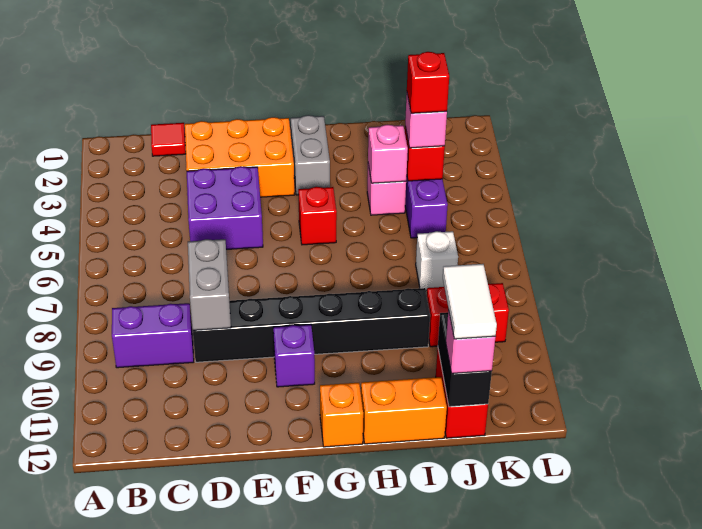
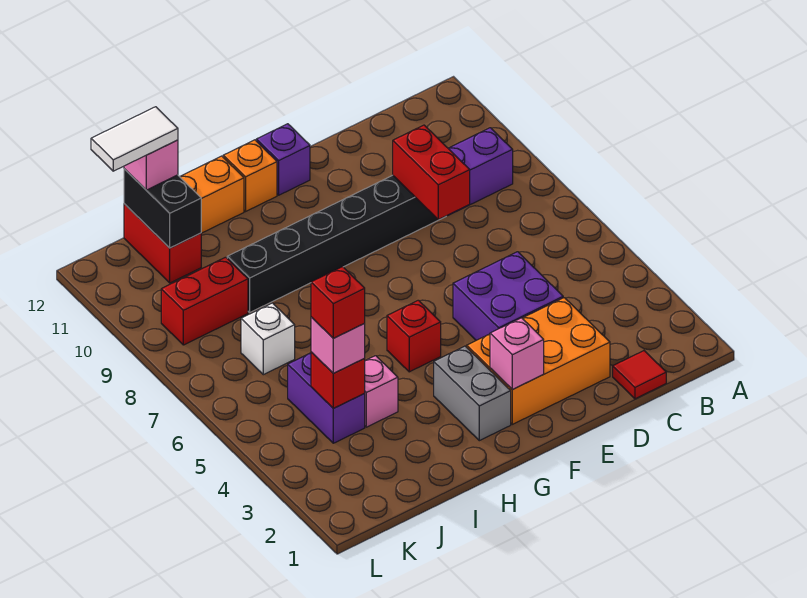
grey 1x2 brick [188,239,231,330] -> red 1x2 brick [393,125,470,219]
purple 1x1 brick [273,324,315,387] -> purple 1x1 brick moved to [256,124,310,195]
pink 1x1 brick [368,125,408,183] -> pink 1x1 brick moved to [490,318,544,390]
white 1x2 tile [443,264,497,339] -> white 1x2 tile turned to [91,107,178,171]

